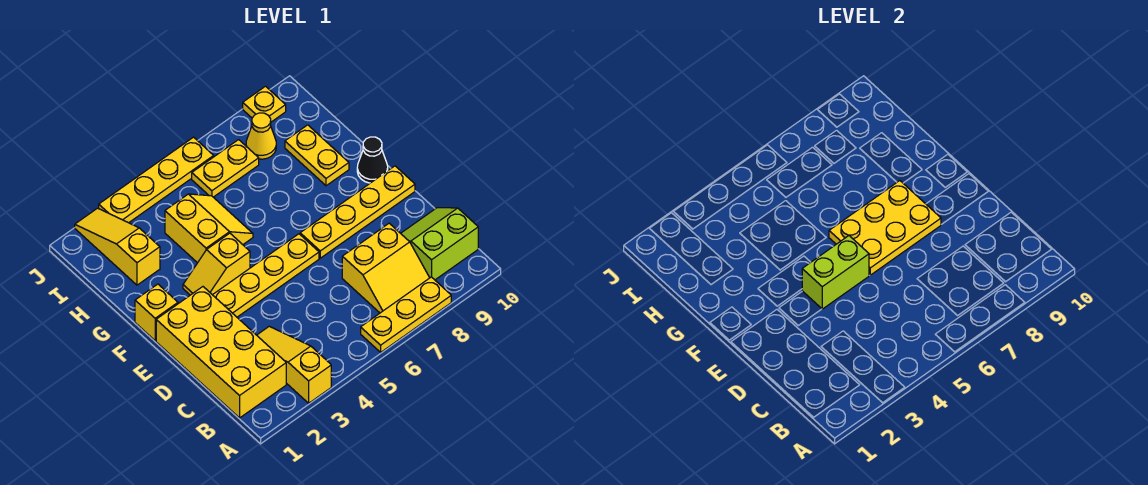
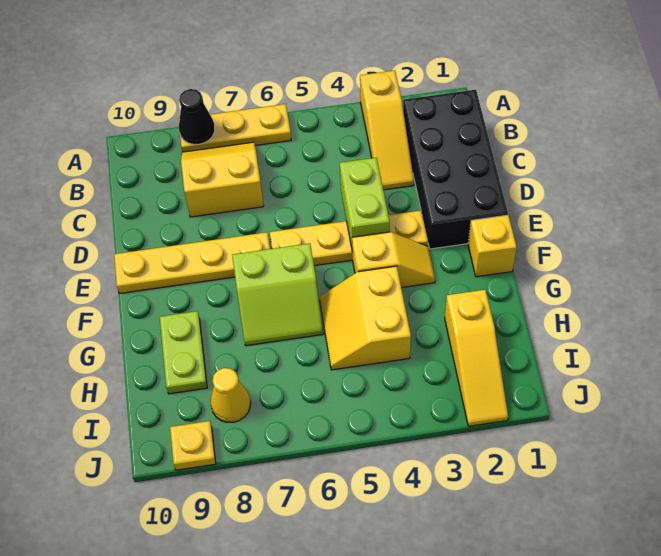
yellow 2x4 brick [156,287,286,418] -> black 2x4 brick [403,90,508,249]
lime 2x2 slope [401,208,478,280] -> lime 2x2 slope moved to [232,243,323,346]
lime 1x2 brick [802,236,869,309] -> lime 1x2 brick turned to [340,158,390,252]
yellow 2x3 plate [829,181,941,275] -> none
black 1x1 cone [357,137,388,183] -> black 1x1 cone moved to [179,89,215,144]
yellow 1x2 plate [285,125,349,186] -> lime 1x2 plate [160,311,207,394]
yellow 1x2 plate [192,140,259,197] -> none
yellow 1x4 plate [99,137,214,223] -> none

